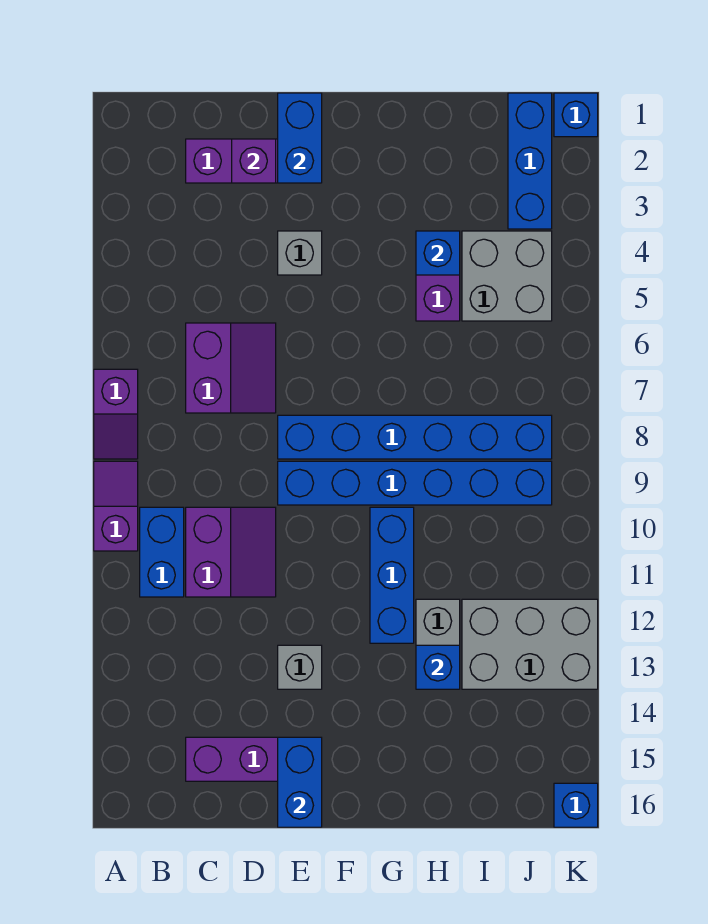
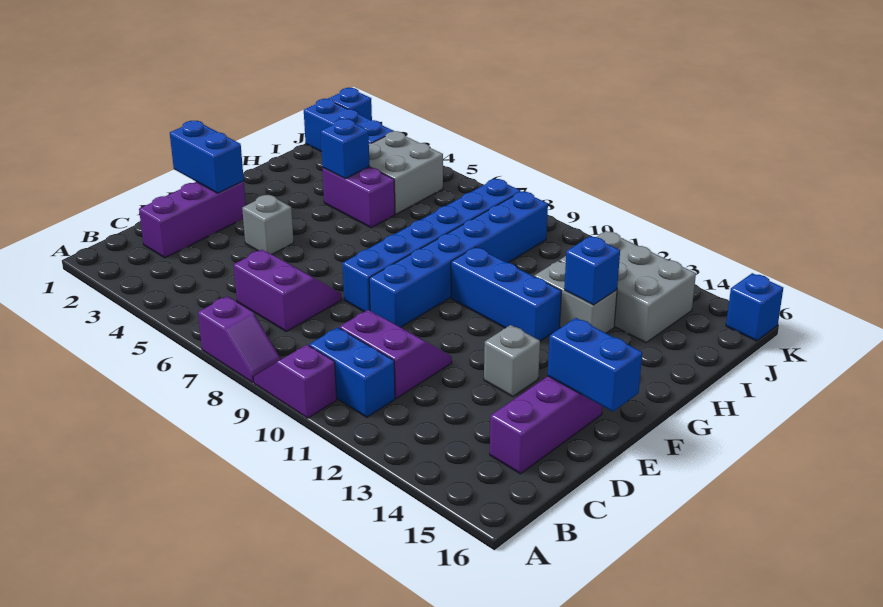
purple 1x1 brick [232,139,276,183] -> none
grey 2x3 brick [462,599,598,689] -> grey 2x3 brick turned to [559,231,696,342]

